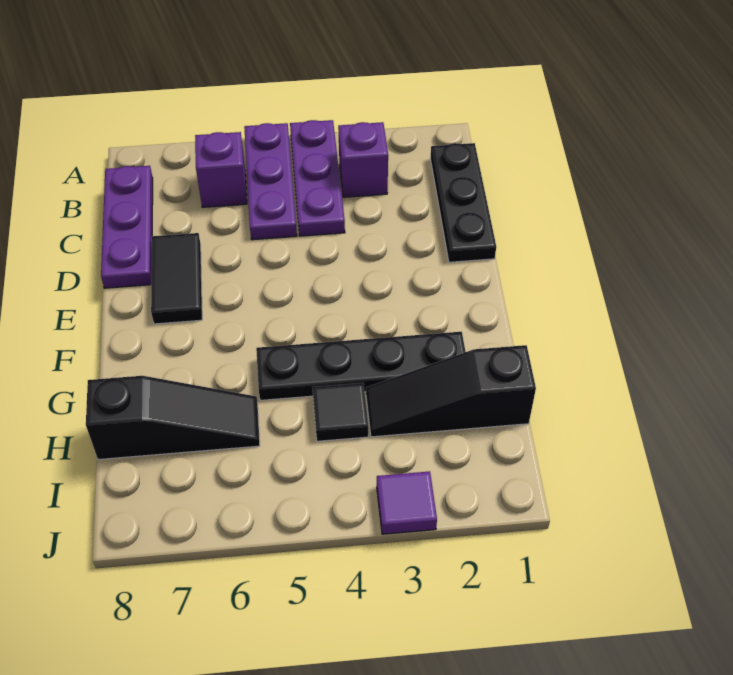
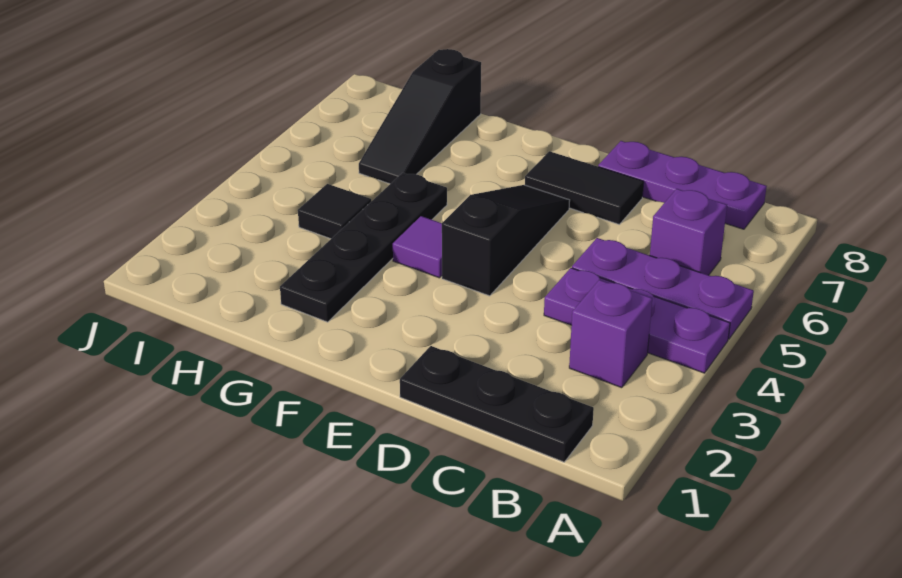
black 1x3 slope [366,345,536,437] -> black 1x3 slope moved to [442,185,570,296]
purple 1x1 tile [377,471,437,534] -> purple 1x1 tile moved to [393,216,442,278]

